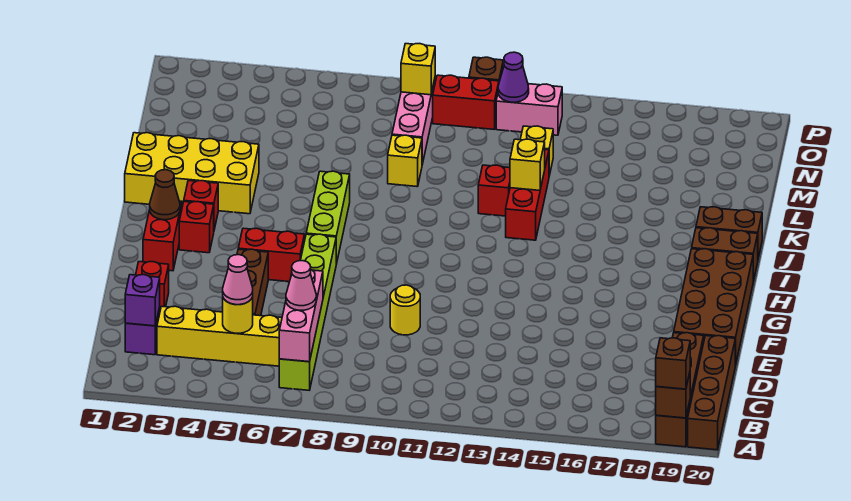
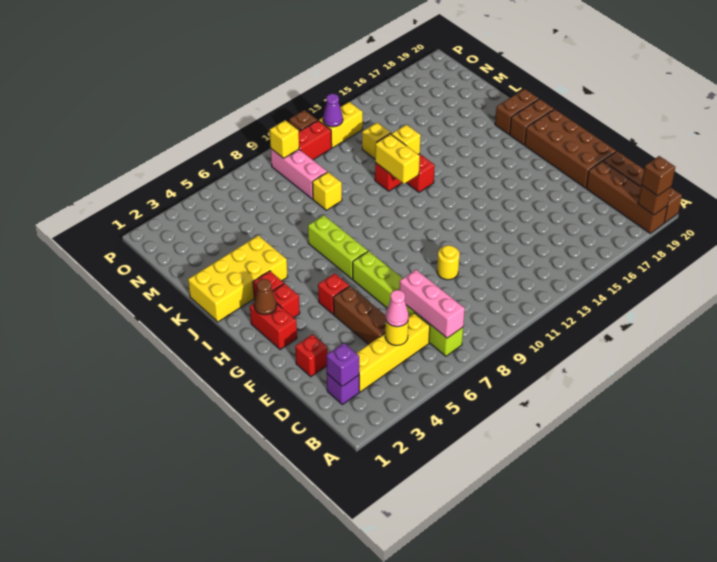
pink 1x1 cone [286,261,316,310] -> none
red 1x2 brick [238,228,305,282] -> red 1x1 brick [318,273,349,314]
none -> yellow 1x2 brick [375,134,420,184]
pink 1x2 brick [496,84,562,135] -> yellow 1x2 brick [319,102,363,148]

